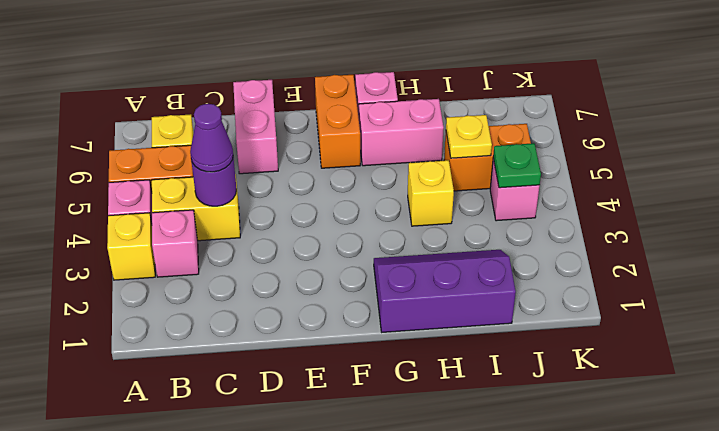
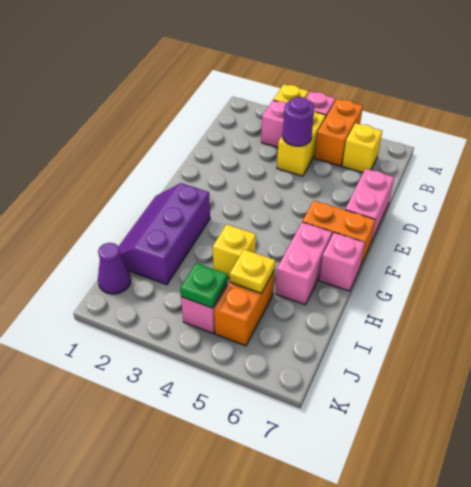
purple 1x1 cone [190,104,233,172] -> purple 1x1 cone moved to [98,243,131,294]
pink 1x2 brick [233,80,278,174] -> pink 1x2 brick turned to [345,169,394,244]
purple 2x3 slope [374,250,516,332] -> purple 2x3 slope turned to [118,183,210,285]

